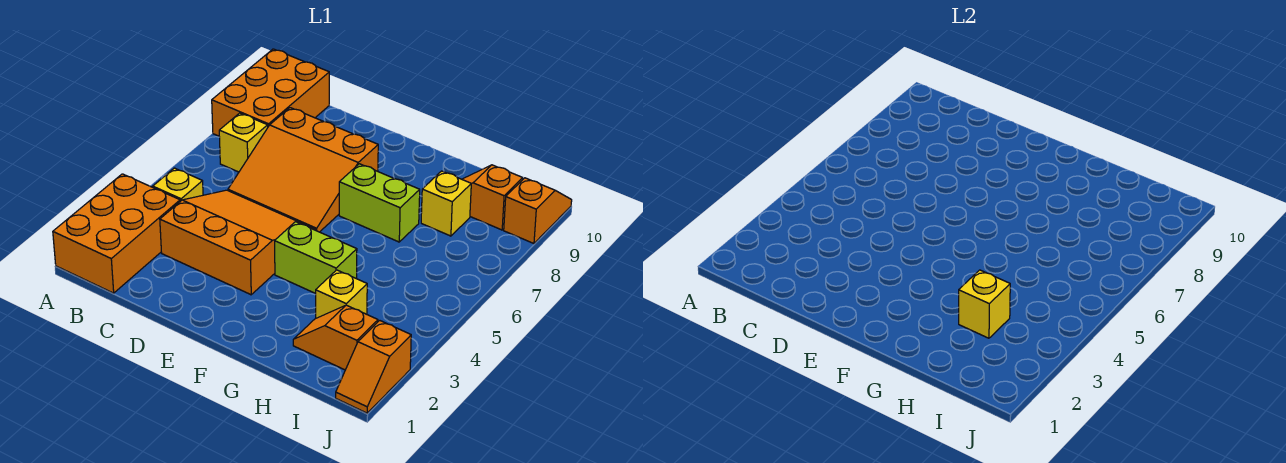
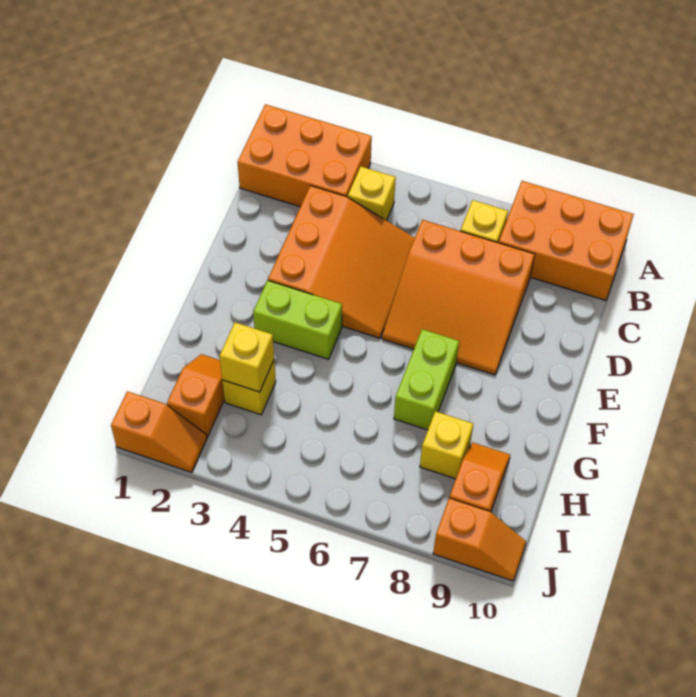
orange 3x3 slope [228,108,378,232] -> orange 3x3 slope turned to [382,220,535,375]
lime 1x2 brick [275,222,357,294] -> lime 1x2 brick turned to [253,280,342,359]
orange 1x2 slope [336,321,411,413] -> orange 1x2 slope turned to [111,391,207,472]

